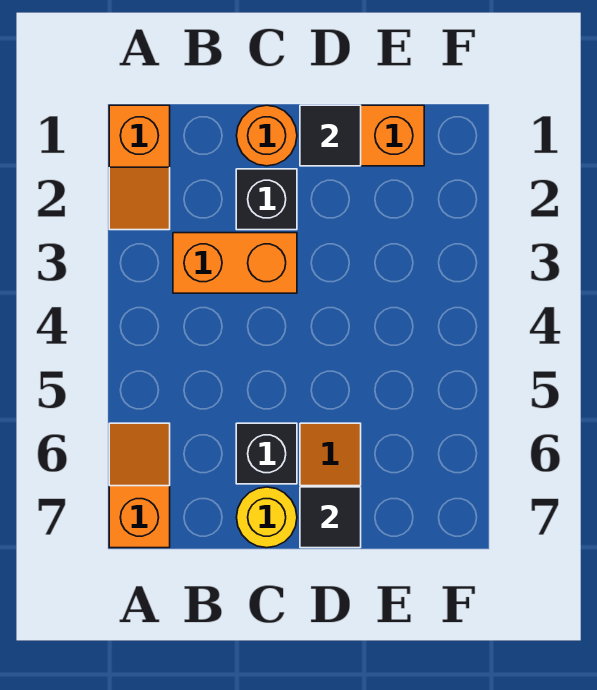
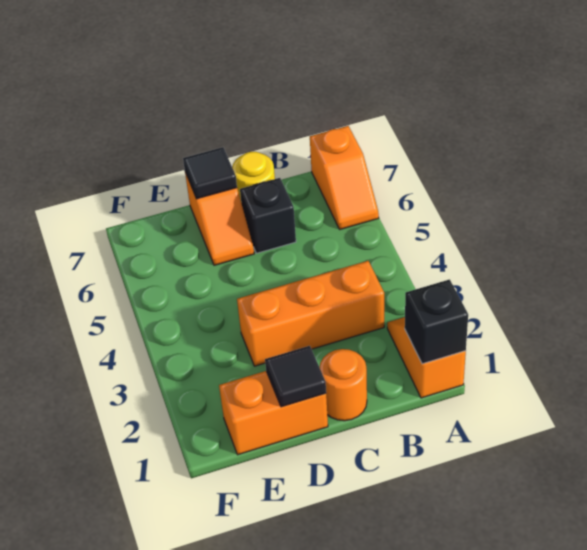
orange 1x2 brick [173,233,297,293] -> orange 1x3 brick [237,261,384,366]
black 1x1 brick [236,169,297,230] -> black 1x1 brick moved to [404,279,468,364]

